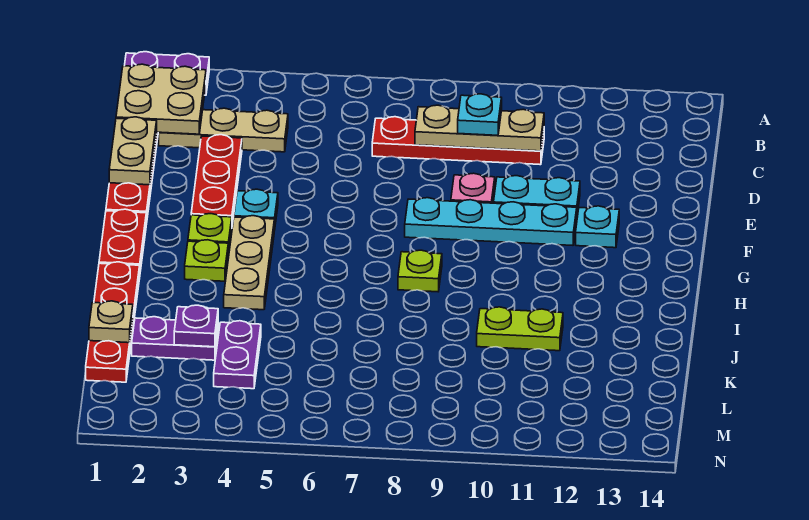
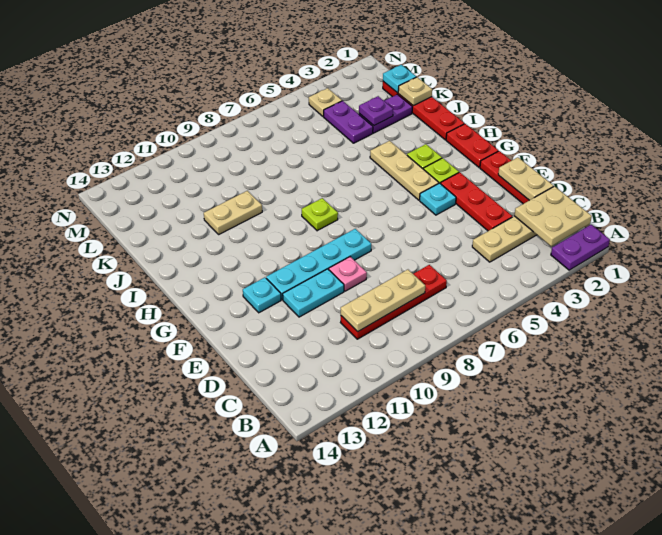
cyan 1x1 plate [458,94,502,135] -> cyan 1x1 plate moved to [383,65,416,93]
lime 1x2 plate [477,307,563,351] -> tan 1x2 plate [204,191,262,234]
none -> tan 1x1 plate [309,88,342,117]

